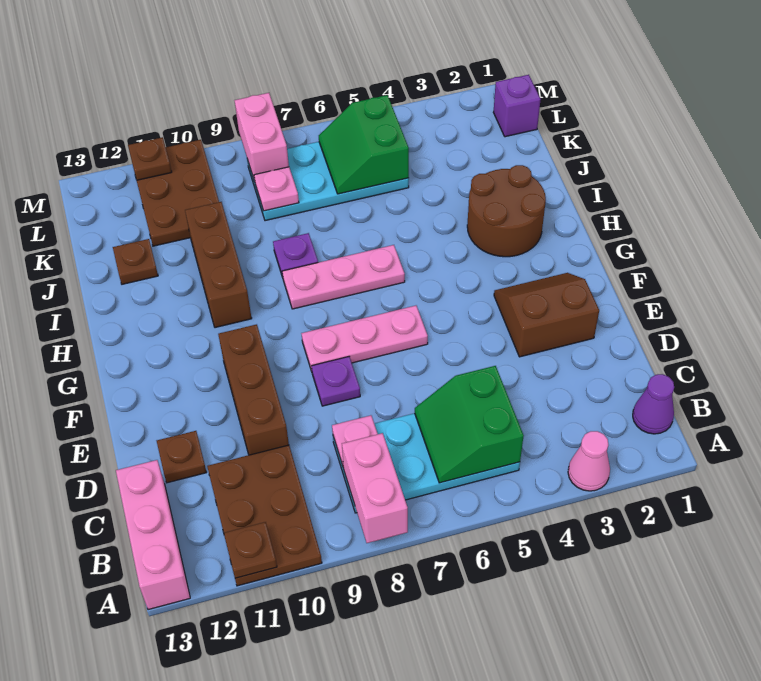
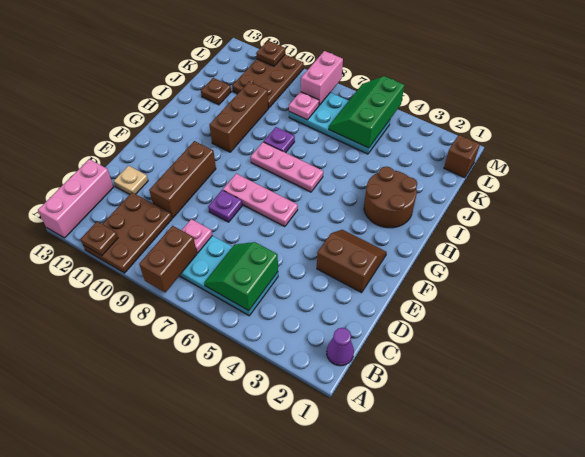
pink 1x1 cone [568,431,610,491] -> none
pink 1x2 brick [342,433,408,543] -> brown 1x2 brick [139,226,197,292]
brown 1x1 plate [157,431,207,483] -> tan 1x1 plate [114,166,148,194]
green 2x2 slope [319,95,409,194] -> green 2x3 slope [329,76,404,148]
purple 1x1 brick [493,75,541,137] -> brown 1x1 brick [444,135,480,178]

